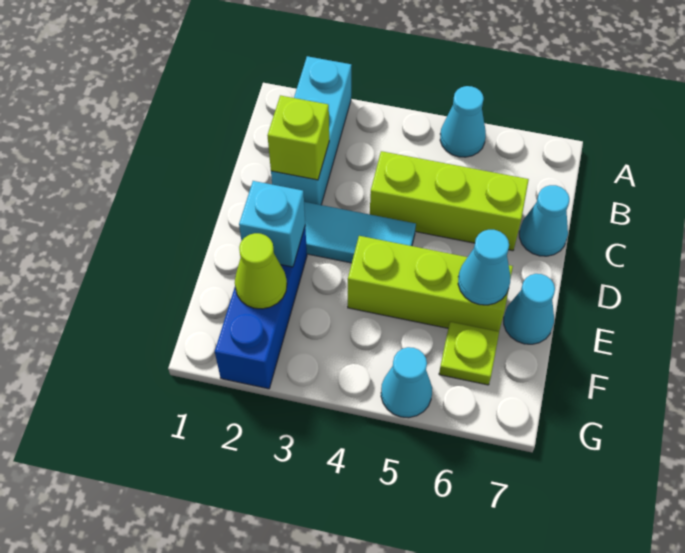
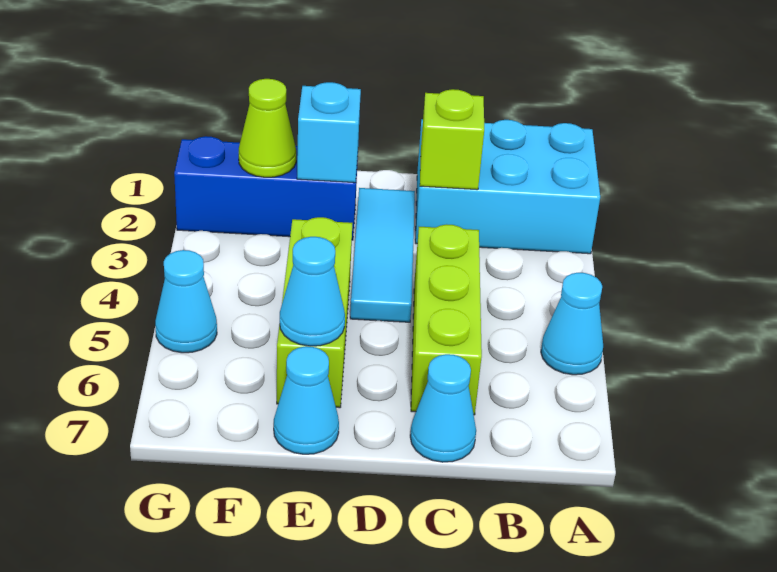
cyan 1x3 brick [271,56,351,205] -> cyan 2x3 brick [415,119,600,254]
lime 1x1 plate [439,322,499,385] -> none

